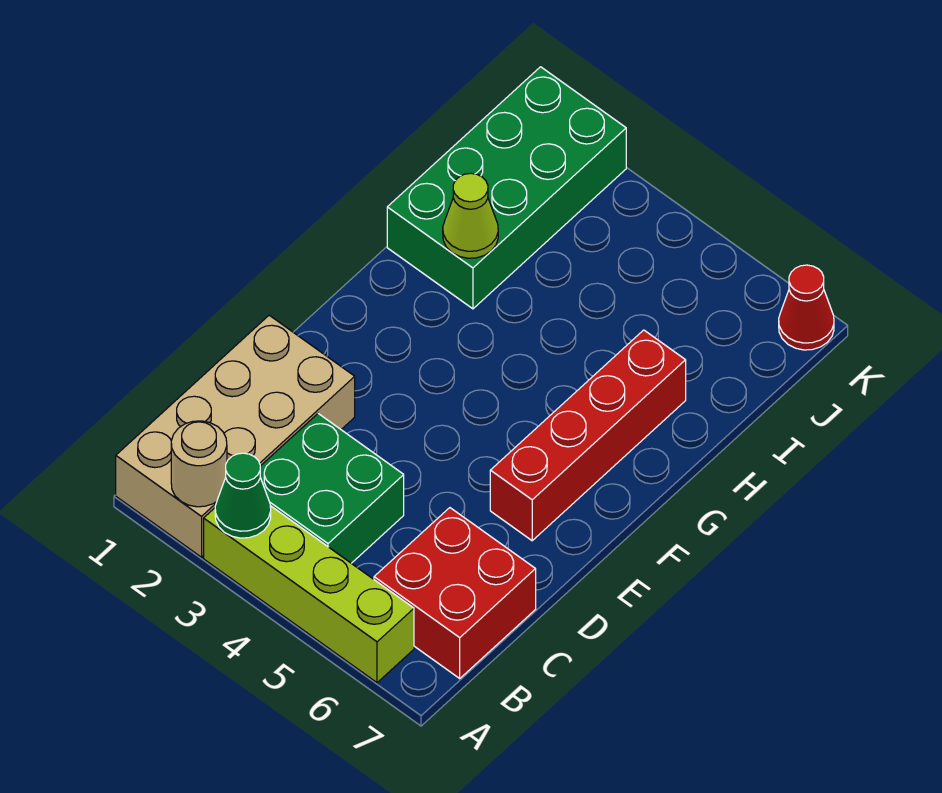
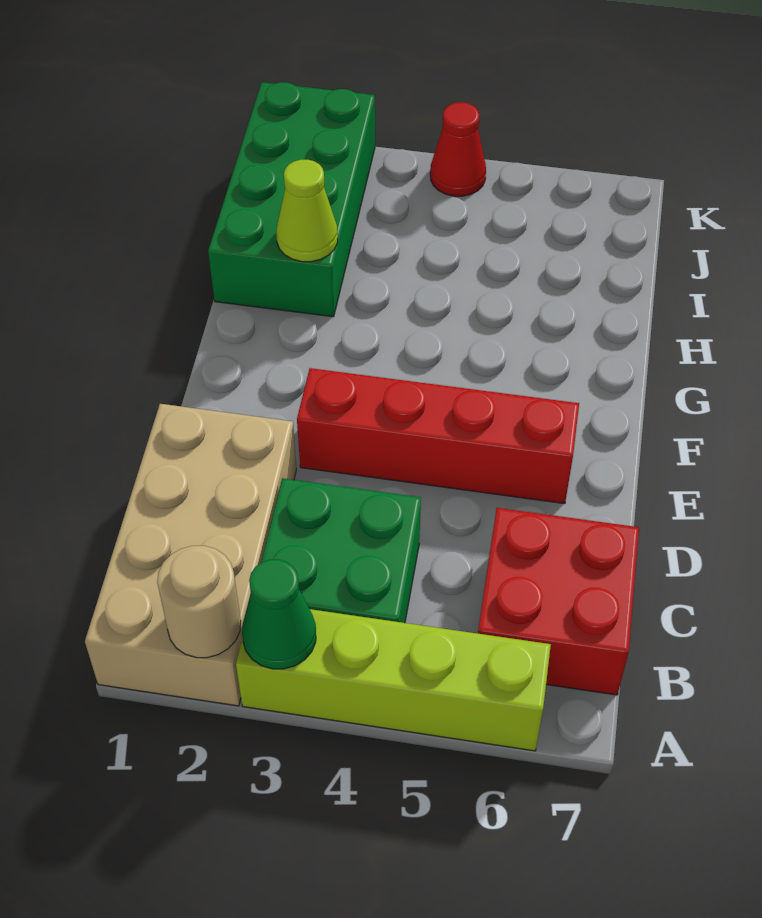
red 1x4 brick [490,330,686,541] -> red 1x4 brick turned to [297,368,579,504]
red 1x1 cone [779,265,834,350] -> red 1x1 cone moved to [430,102,486,196]

